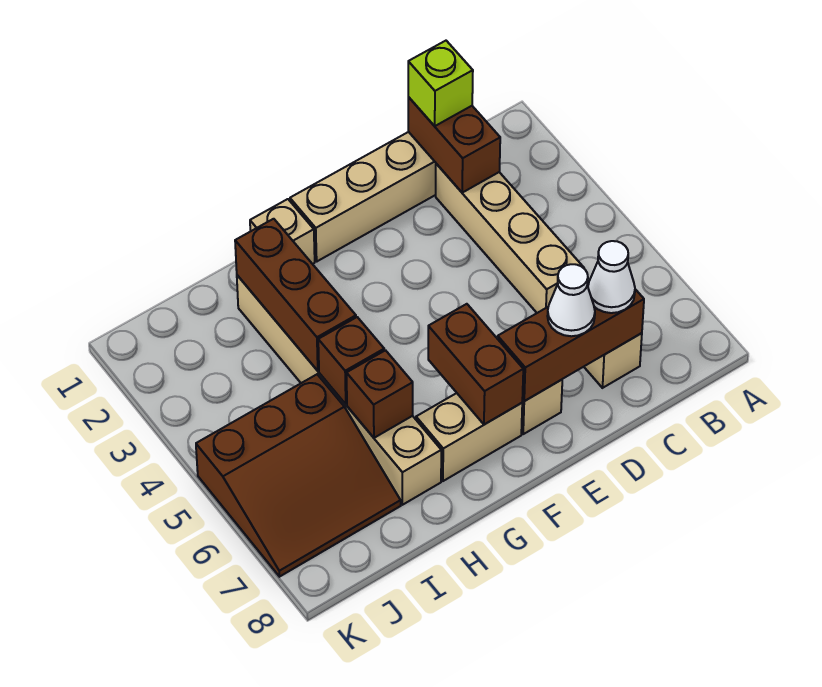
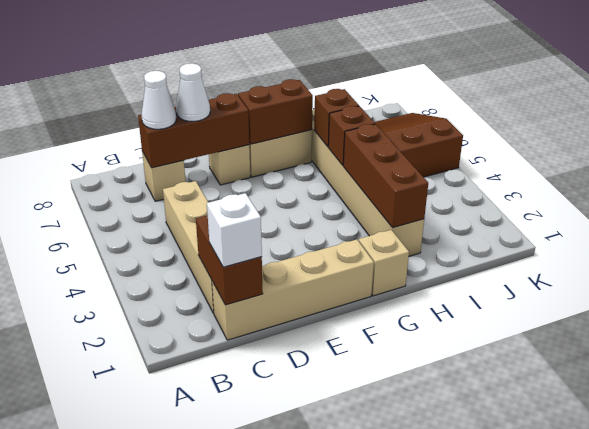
lime 1x1 brick [408,41,473,126] -> white 1x1 brick [207,193,262,267]
brown 1x2 brick [428,304,523,425] -> brown 1x2 brick turned to [238,79,313,144]

